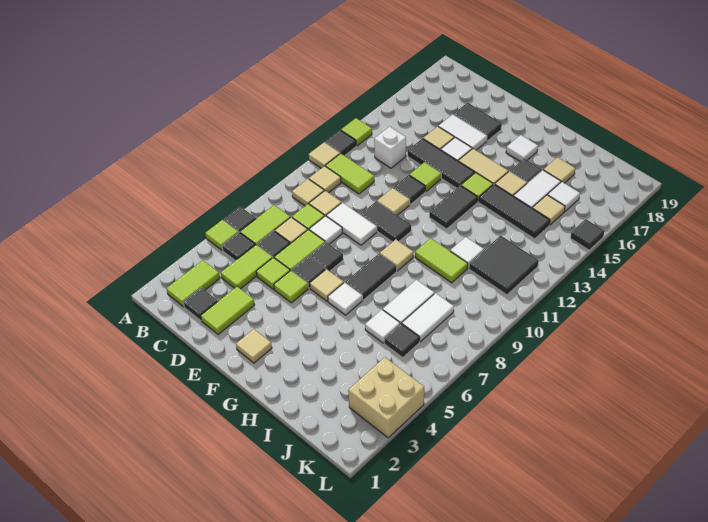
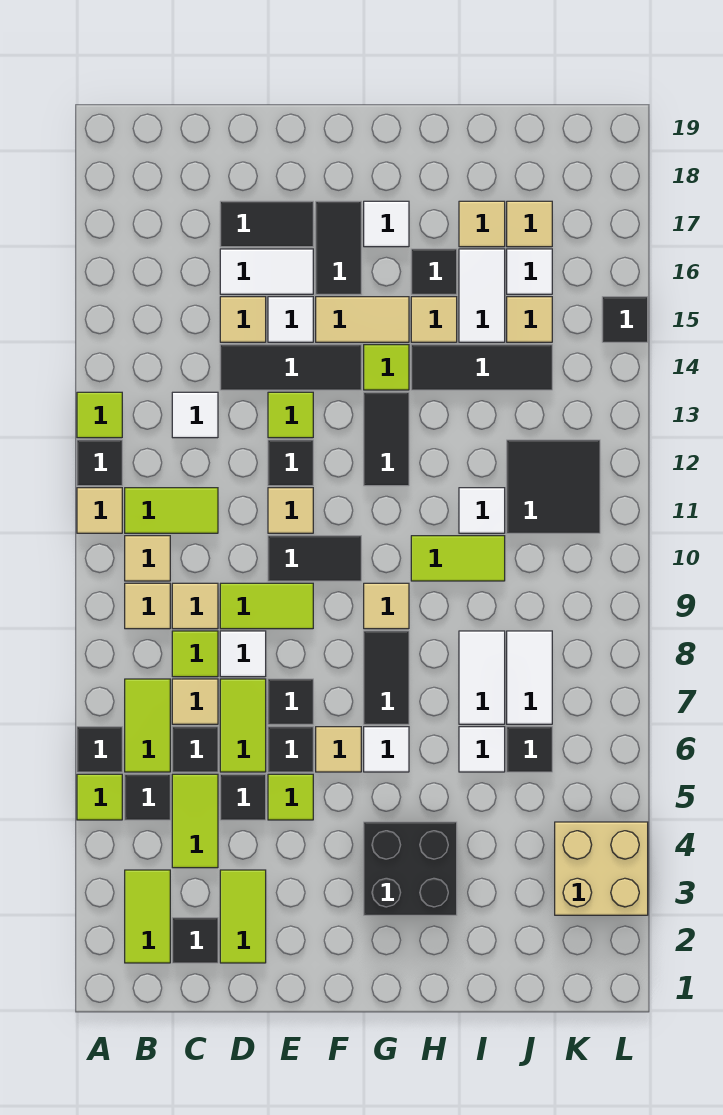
white 1x1 brick [374,127,406,168] -> white 1x1 tile [172,392,218,438]
lime 1x1 tile [256,257,290,289] -> black 1x1 tile [220,774,266,820]
white 1x2 tile [326,202,377,245] -> lime 1x2 tile [220,583,313,629]
tan 1x1 tile [236,329,272,363] -> tan 1x1 tile moved to [507,201,552,247]
none -> black 1x2 tile [316,201,361,294]
none -> black 2x2 brick [364,822,457,915]

